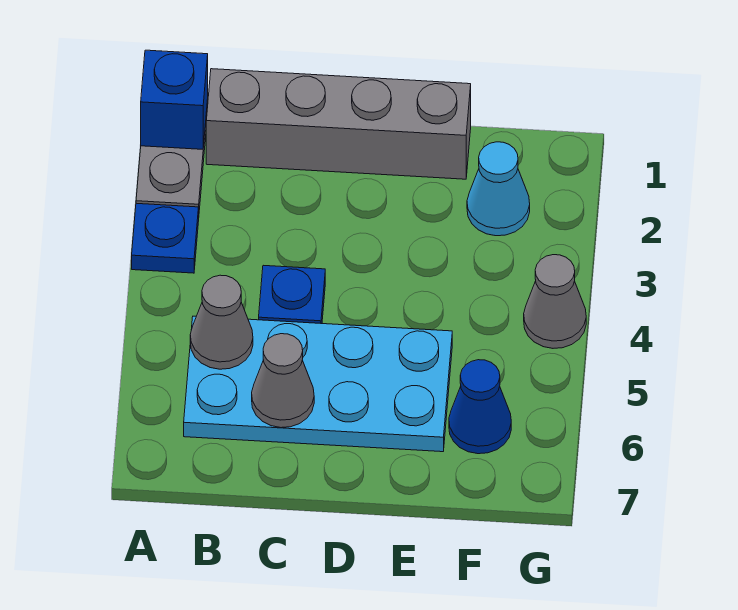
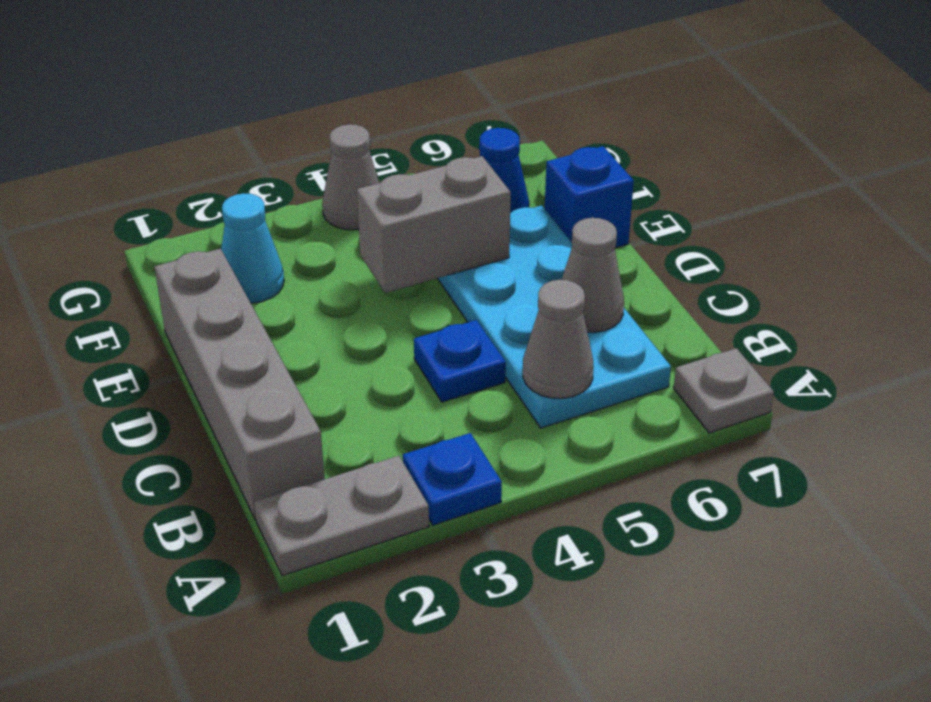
blue 1x1 brick [141,50,208,149] -> blue 1x1 brick moved to [545,146,634,248]
none -> grey 1x1 plate [674,348,774,433]
none -> grey 1x2 brick [357,156,511,293]

